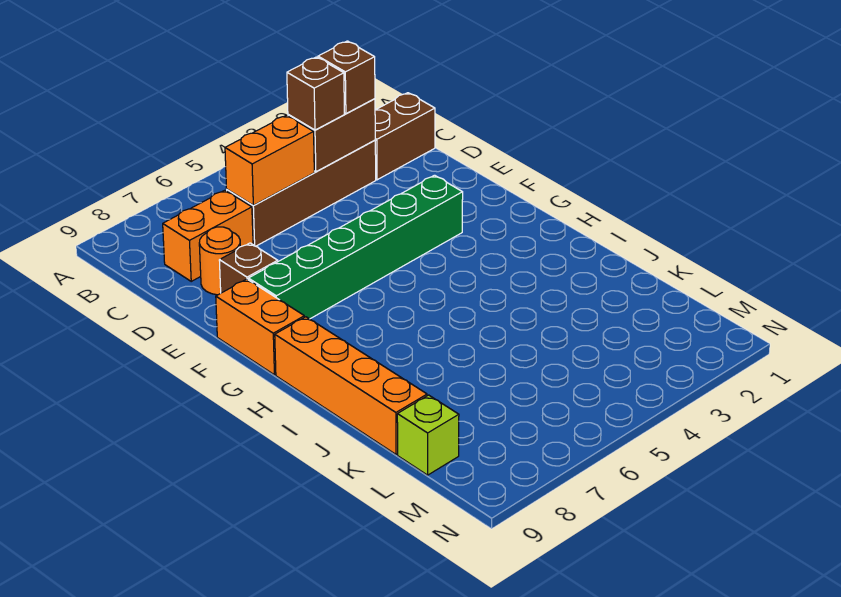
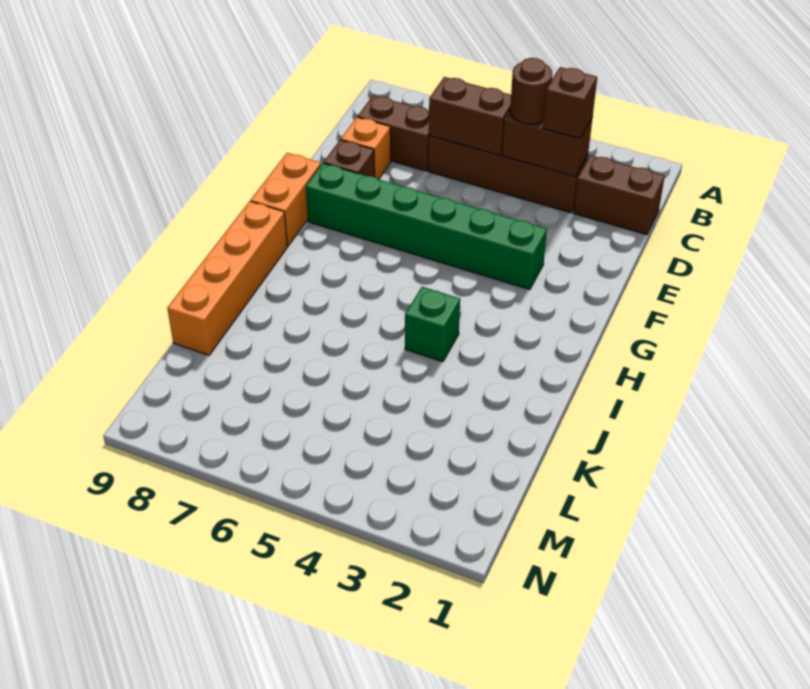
brown 1x1 brick [287,57,344,130] -> brown 1x1 round brick [510,58,552,124]
orange 1x2 brick [225,115,314,205] -> brown 1x2 brick [429,77,511,156]
orange 1x2 brick [163,190,253,281] -> brown 1x2 brick [358,95,429,171]
orange 1x1 round brick [199,227,240,295] -> orange 1x1 brick [341,117,391,179]
none -> green 1x1 brick [405,287,460,362]
lime 1x1 brick [397,395,459,475] -> none

